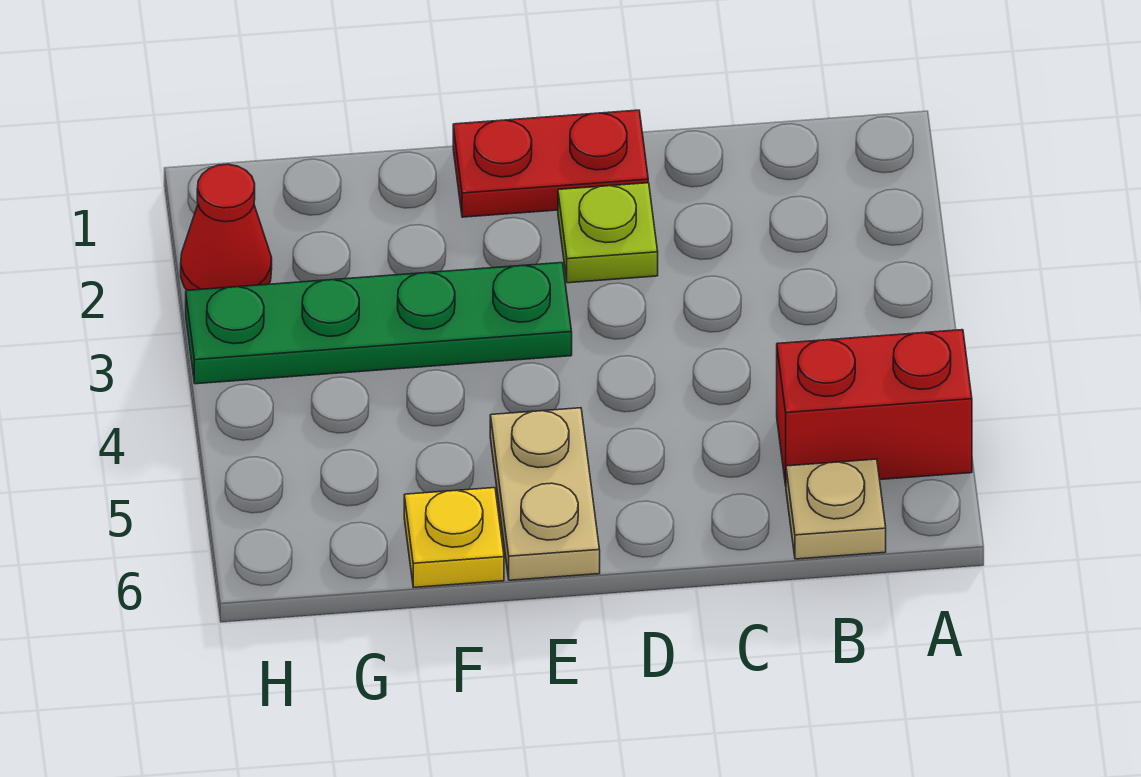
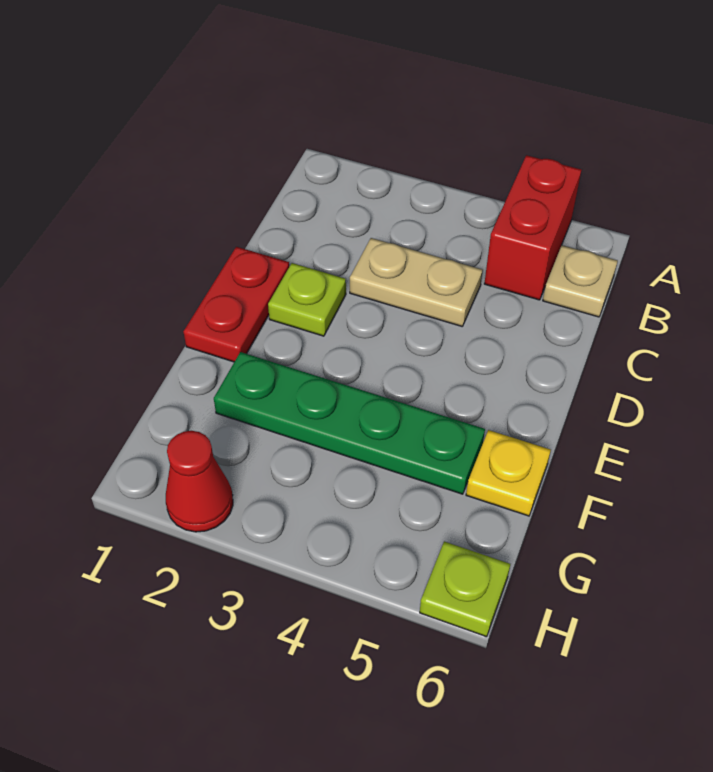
green 1x4 plate [186,263,572,384] -> green 1x4 plate turned to [214,352,485,494]
tan 1x2 plate [490,408,600,580] -> tan 1x2 plate moved to [350,238,483,326]
none -> lime 1x1 plate [420,541,510,637]

